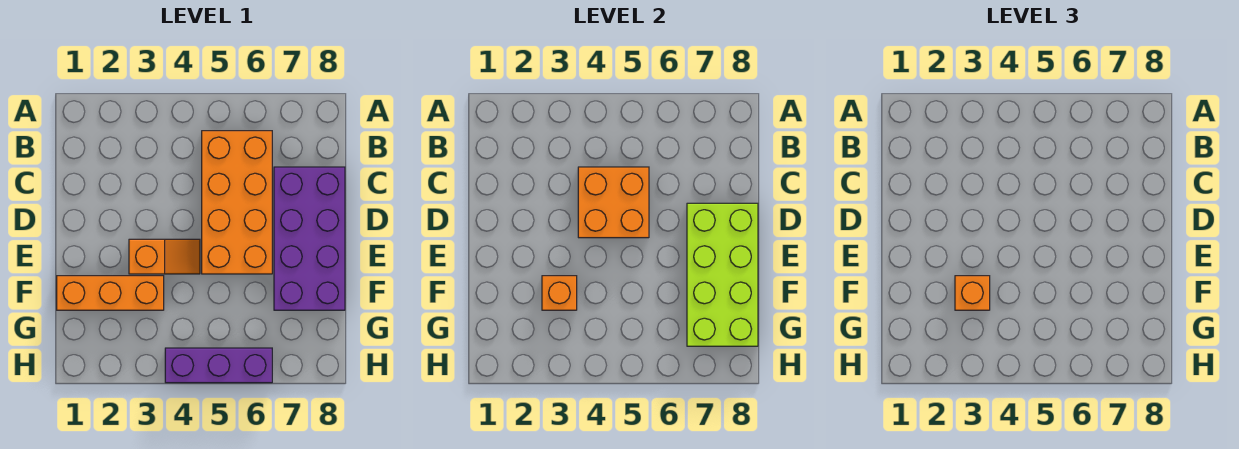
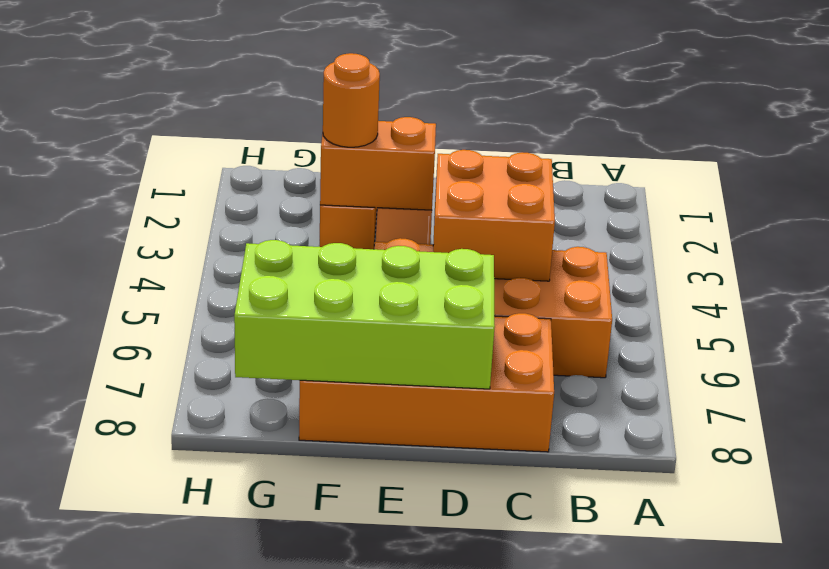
purple 2x4 brick [274,167,345,310] -> orange 2x4 brick [299,313,554,452]
orange 1x1 brick [542,276,577,310] -> orange 1x2 brick [320,117,436,210]
orange 1x1 brick [955,276,990,310] -> orange 1x1 round brick [323,53,380,147]
purple 1x3 brick [165,348,272,383] -> none

